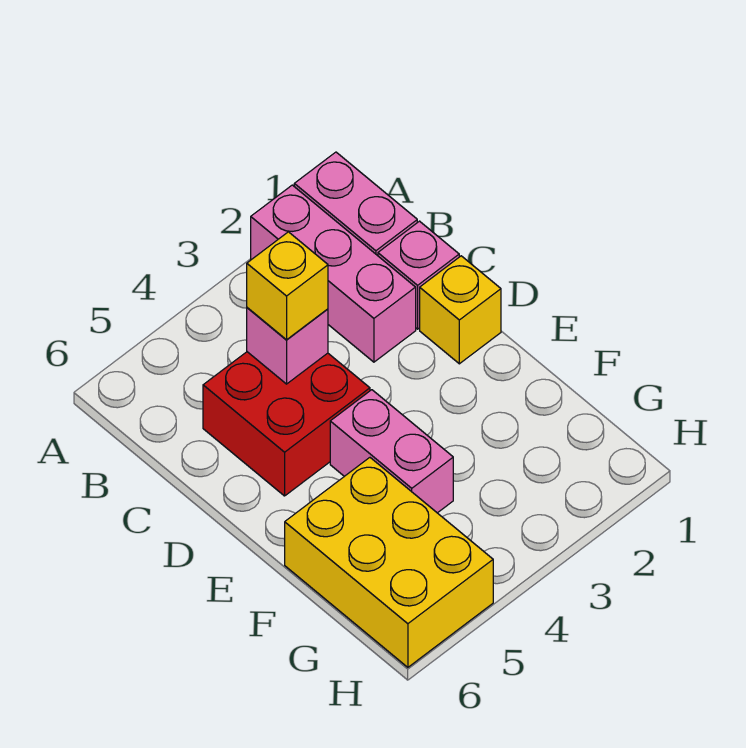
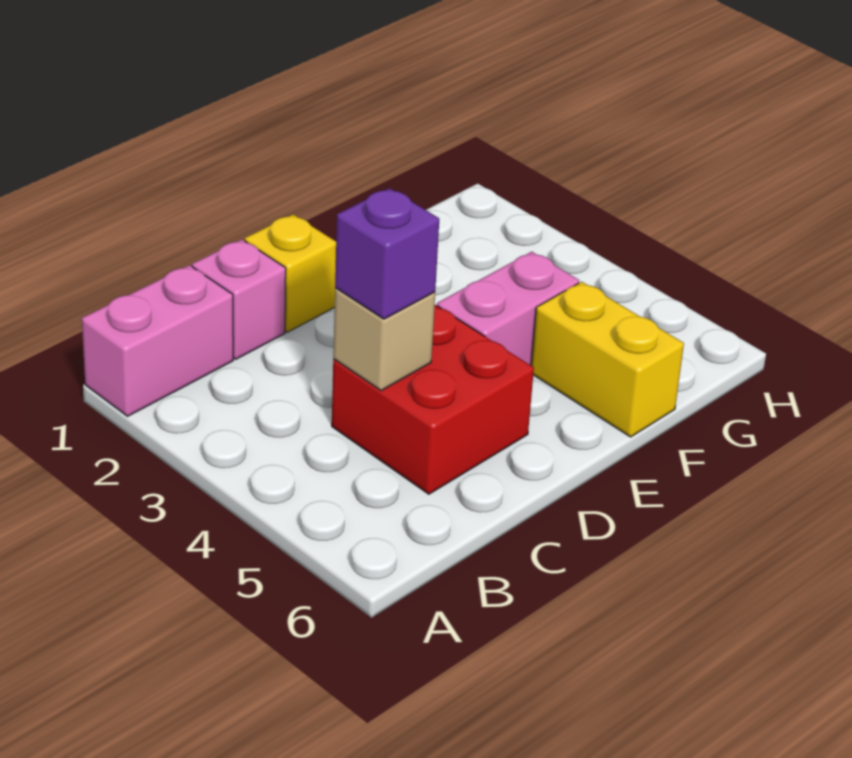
pink 1x3 brick [251,185,416,362] -> none
pink 1x1 brick [247,308,328,384] -> tan 1x1 brick [333,288,435,391]
yellow 1x1 brick [247,232,328,340] -> purple 1x1 brick [335,188,439,319]
yellow 2x3 brick [285,458,493,667] -> yellow 1x2 brick [531,282,684,437]

